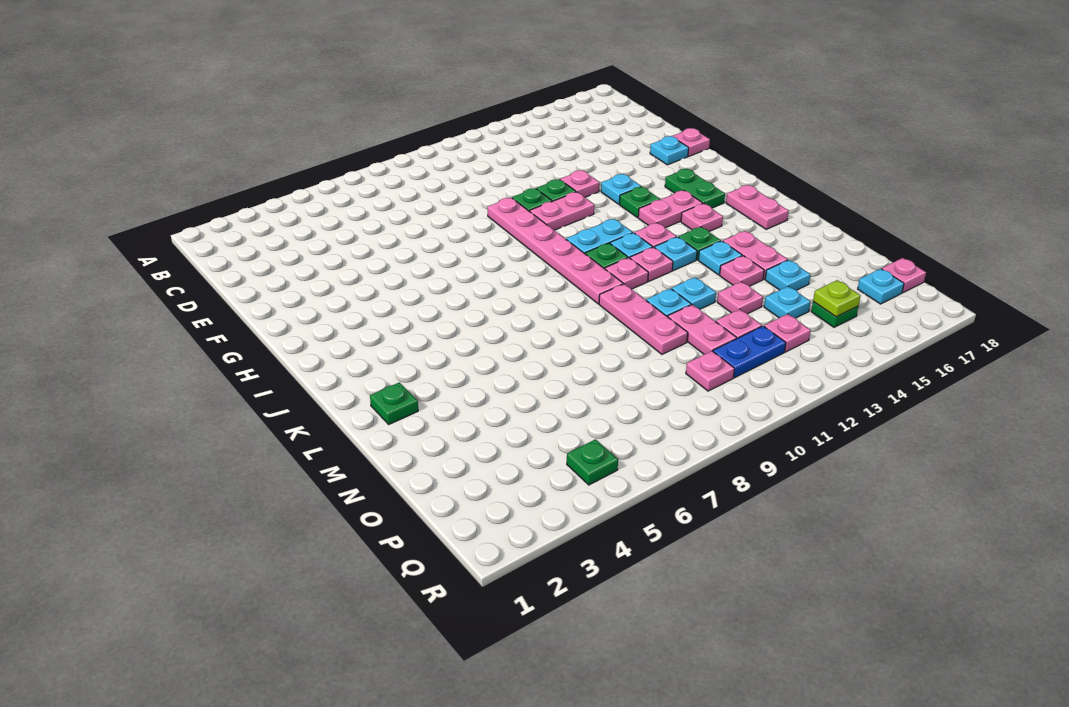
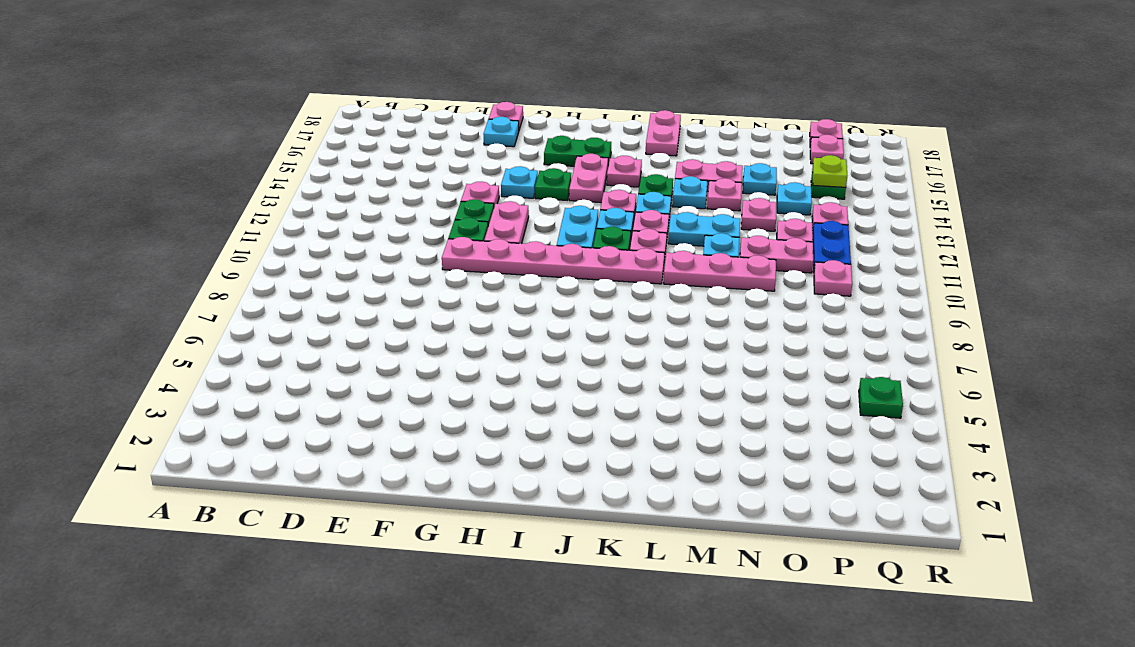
pink 1x2 plate [726,185,789,229] -> pink 1x2 plate turned to [646,110,681,156]
green 1x1 plate [370,382,418,424] -> none
cyan 1x1 plate [672,277,716,309] -> cyan 1x2 plate [668,212,740,246]
cyan 1x1 plate [858,269,904,304] -> pink 1x1 plate [810,135,844,164]

